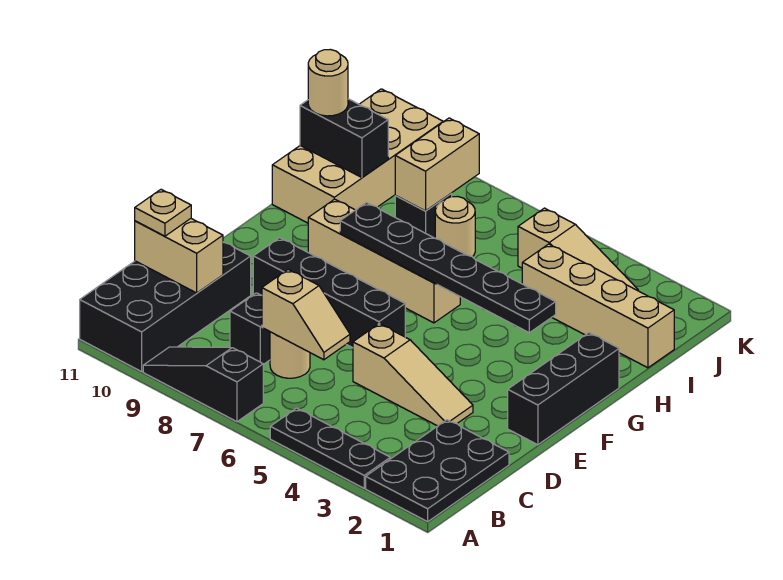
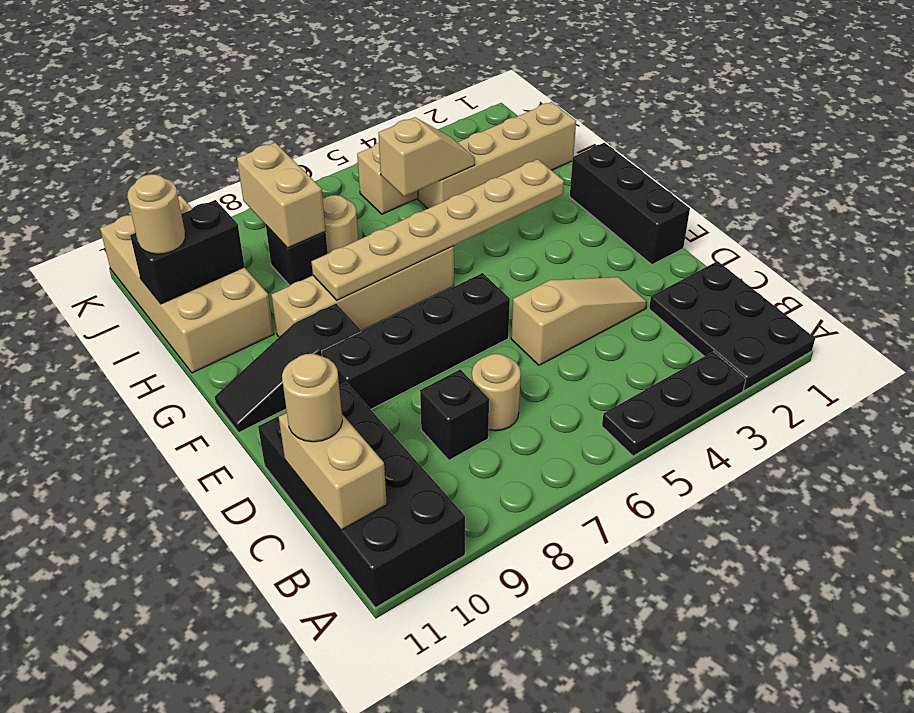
black 1x3 slope [143,347,263,422] -> black 1x3 slope moved to [215,303,361,432]
tan 1x2 slope [262,269,350,360] -> tan 1x2 slope moved to [379,117,475,196]
tan 1x2 brick [135,219,223,293] -> tan 1x2 brick turned to [279,413,387,530]
tan 1x1 plate [135,189,191,236] -> tan 1x1 round brick [282,354,342,442]
black 1x6 plate [340,203,556,333] -> tan 1x6 plate [311,159,564,300]

